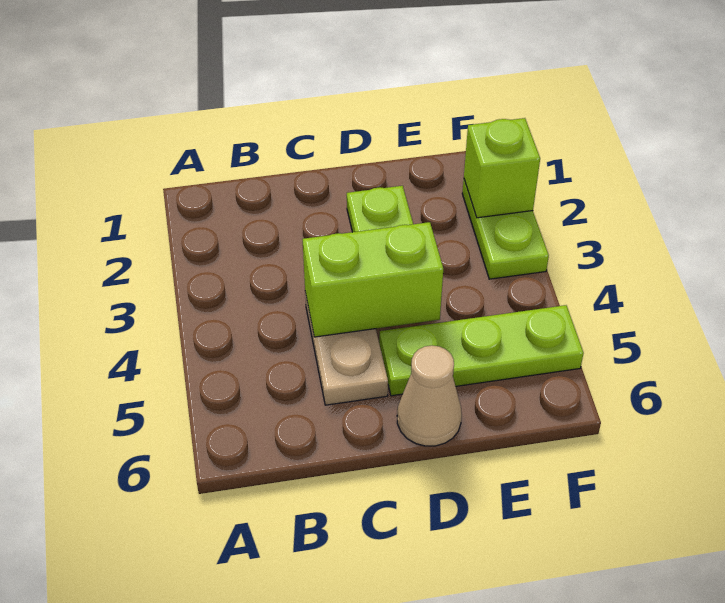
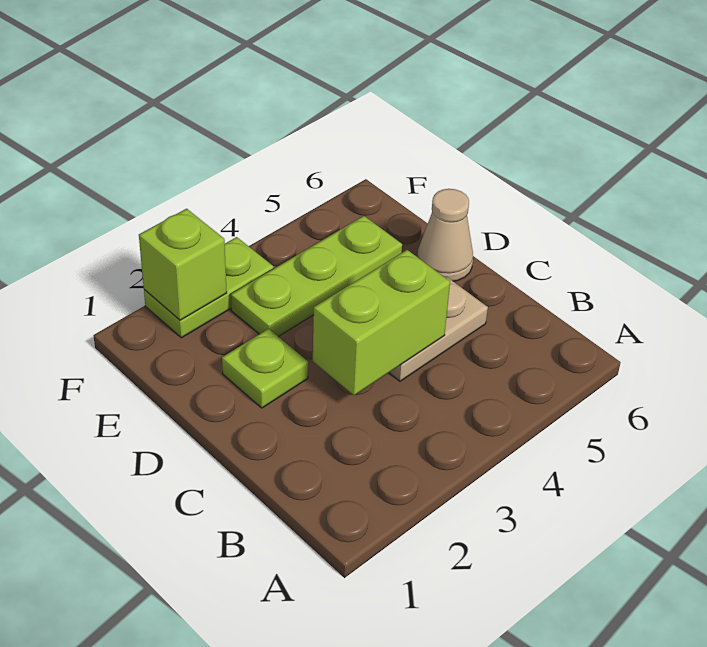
lime 1x2 brick [303,222,443,337] -> lime 1x2 brick turned to [313,250,450,395]
lime 1x3 plate [379,305,584,396] -> lime 1x3 plate turned to [231,216,402,337]

